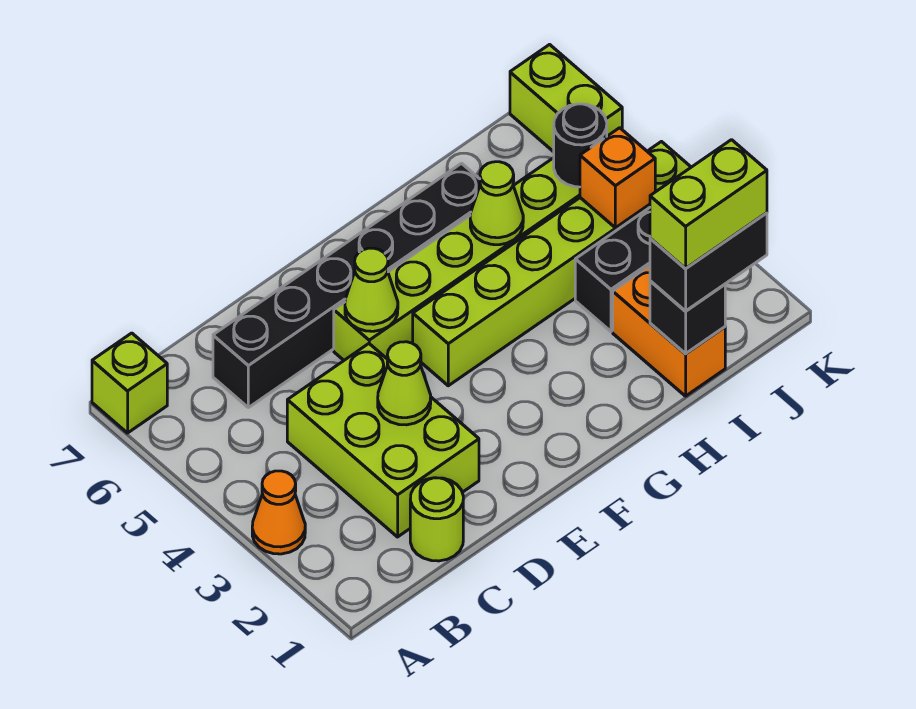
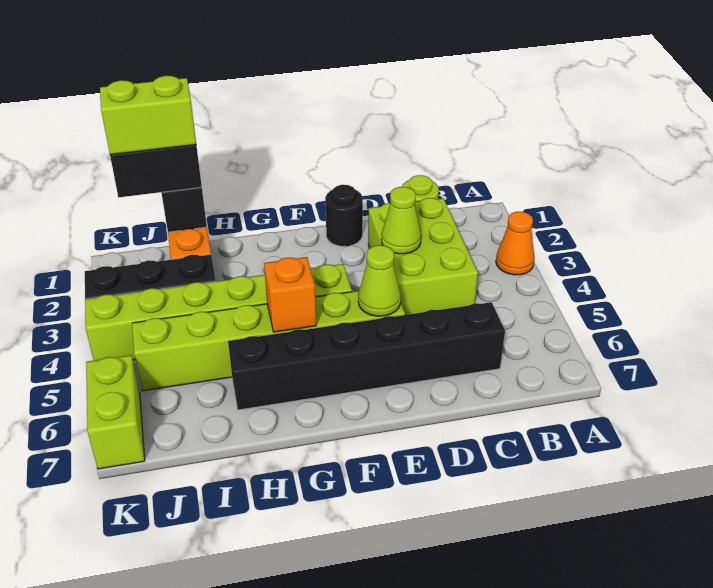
lime 1x1 brick [92,333,167,433] -> none
lime 1x1 cone [470,162,523,245] -> none
orange 1x1 brick [580,128,655,228] -> orange 1x1 brick moved to [264,257,316,332]
black 1x1 round brick [554,104,607,187] -> black 1x1 round brick moved to [325,185,363,246]

